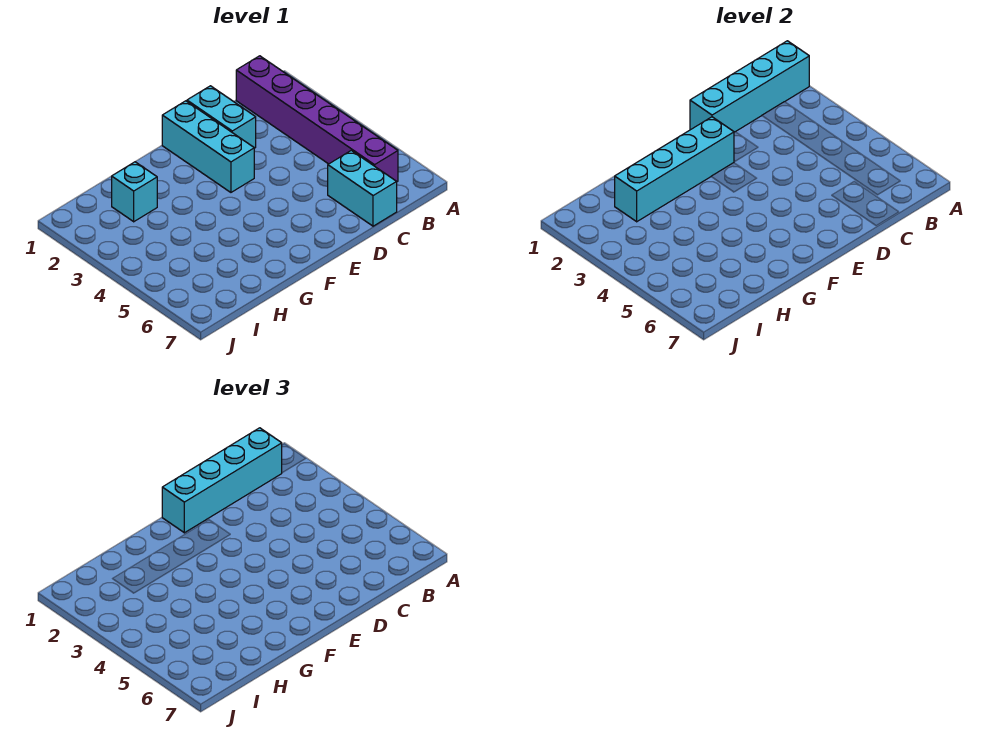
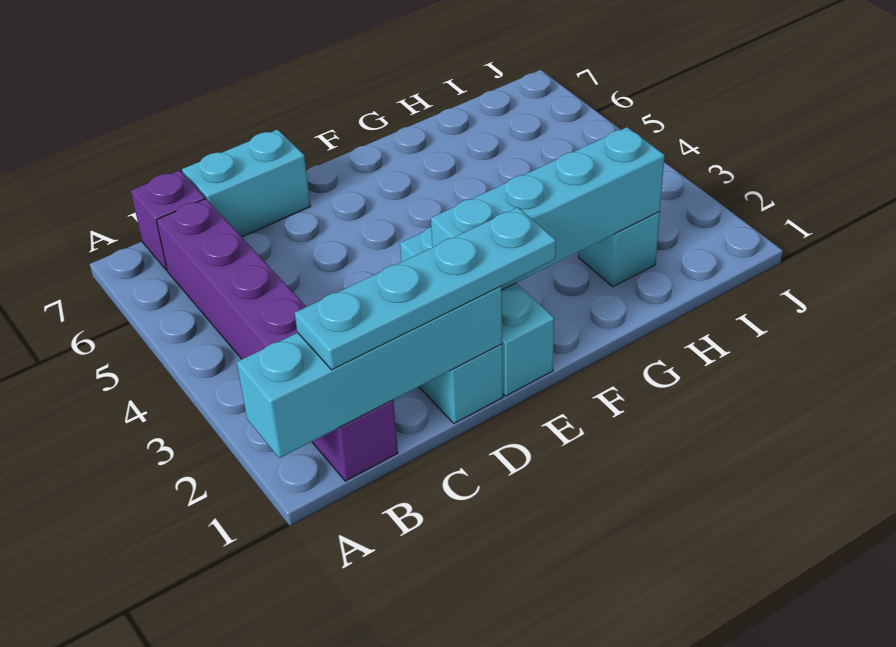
cyan 1x4 brick [162,428,282,533] -> cyan 1x4 plate [295,207,556,370]
none -> purple 1x1 brick [131,170,205,270]
cyan 1x2 brick [328,150,397,226] -> cyan 1x2 brick turned to [182,130,311,237]

